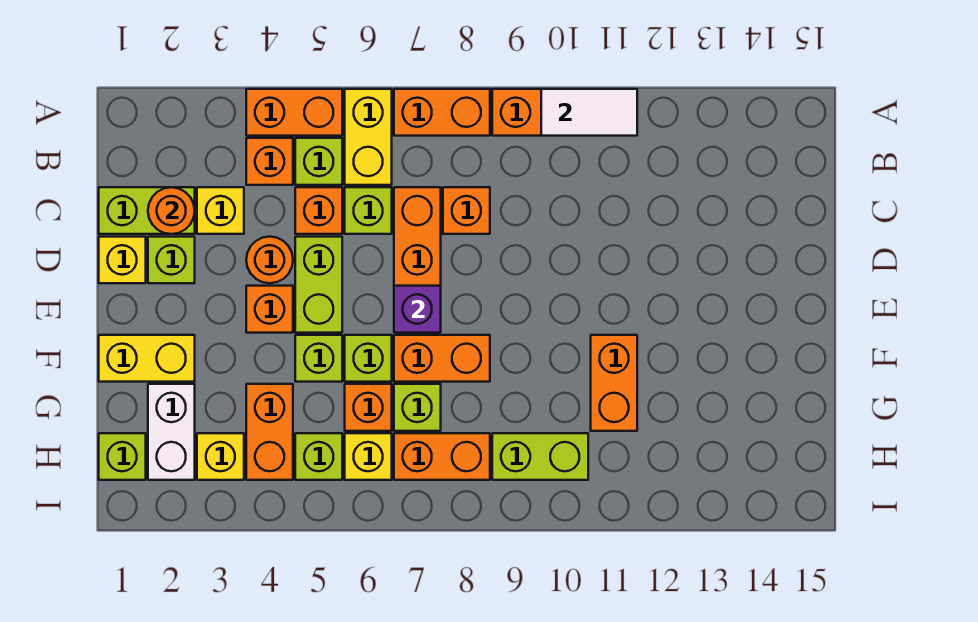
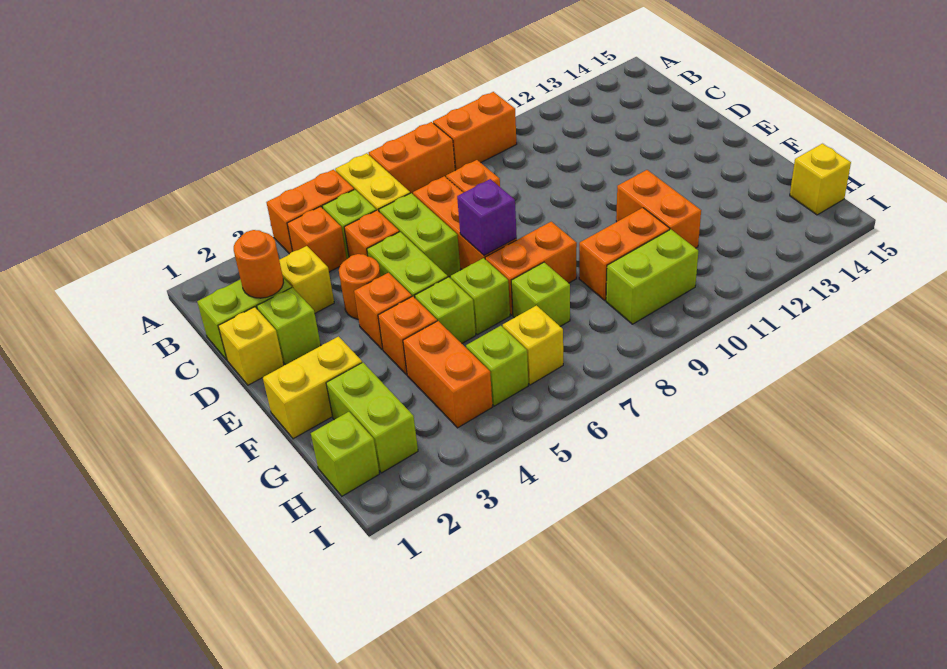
white 1x2 tile [541,89,637,136] -> none
lime 1x1 brick [345,187,392,234] -> lime 1x2 brick [379,193,460,277]
white 1x2 brick [148,384,195,480] -> lime 1x2 brick [326,362,418,473]
orange 1x1 brick [345,384,392,431] -> orange 1x1 brick moved to [378,296,437,375]
yellow 1x1 brick [197,433,244,480] -> yellow 1x1 brick moved to [790,144,851,215]
orange 1x2 brick [394,433,490,480] -> orange 1x2 brick moved to [579,208,670,300]

